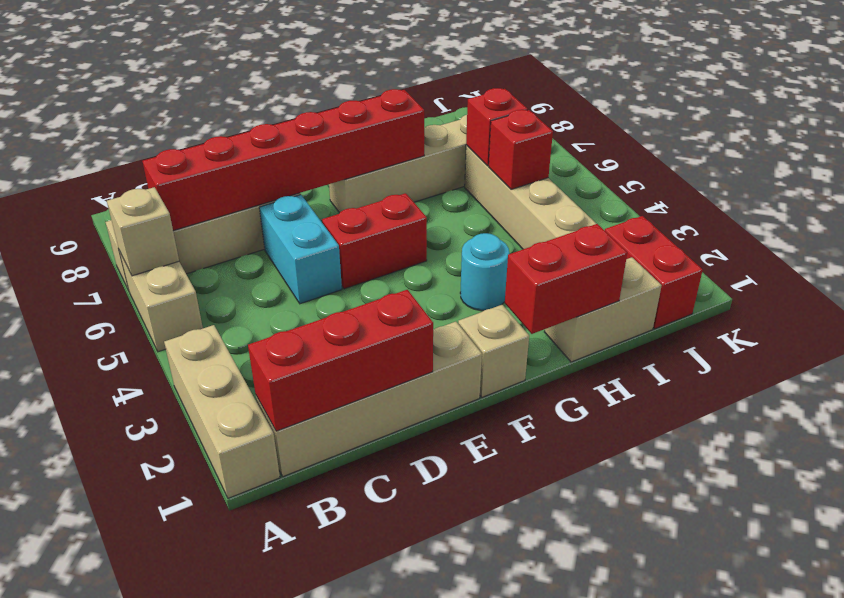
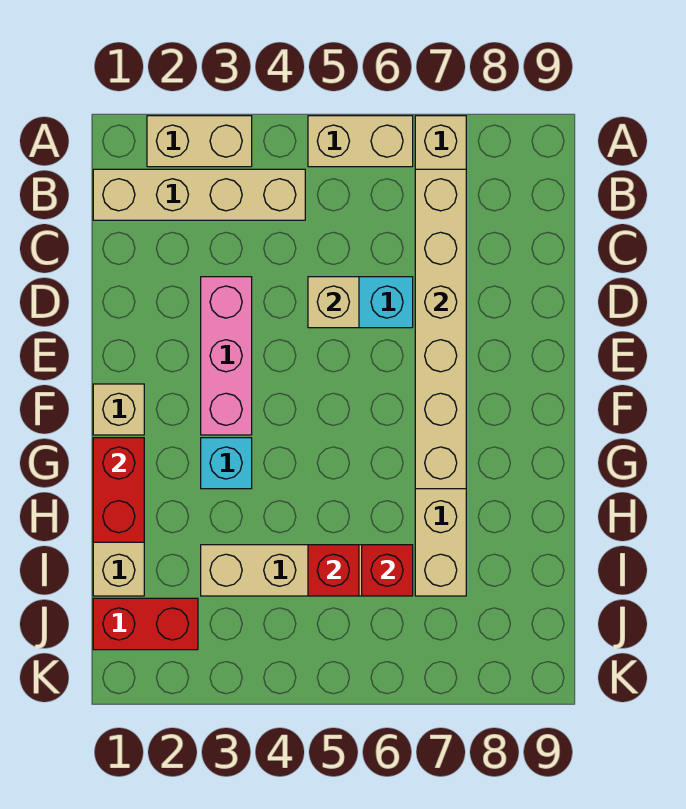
tan 1x3 brick [164,325,280,498] -> tan 1x2 brick [147,116,252,167]
tan 1x1 brick [107,187,179,276] -> tan 1x1 brick moved to [308,277,359,328]
tan 1x4 brick [256,322,482,477] -> tan 1x4 brick turned to [93,169,305,220]
red 1x3 brick [248,290,433,431] -> none
red 1x6 brick [143,89,424,231] -> tan 1x6 brick [415,169,466,489]
none -> pink 1x3 brick [201,277,252,435]
red 1x2 brick [322,193,427,289] -> none
cyan 1x1 round brick [460,233,509,311] -> cyan 1x1 brick [201,438,252,489]

